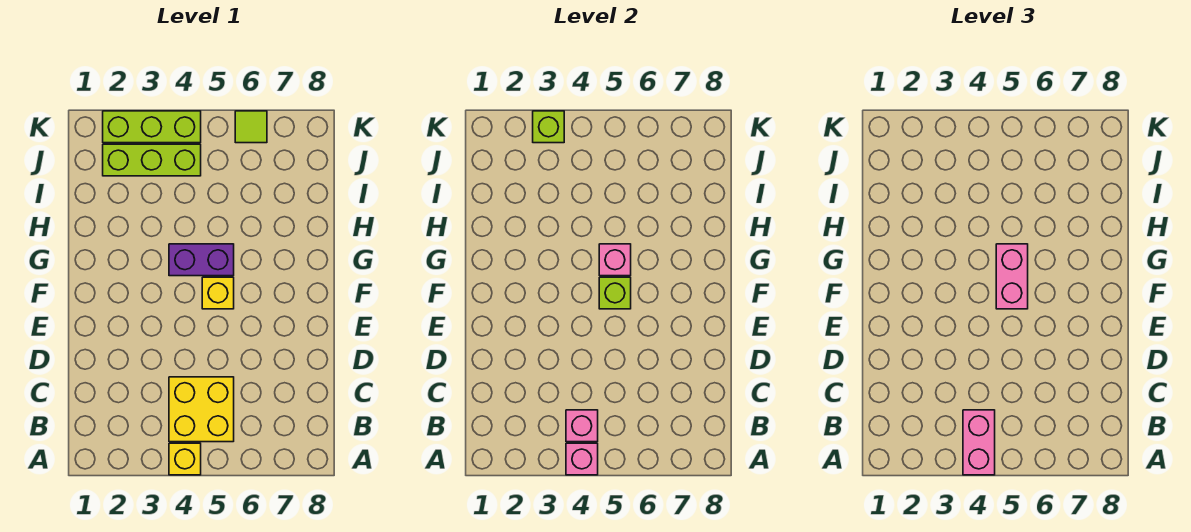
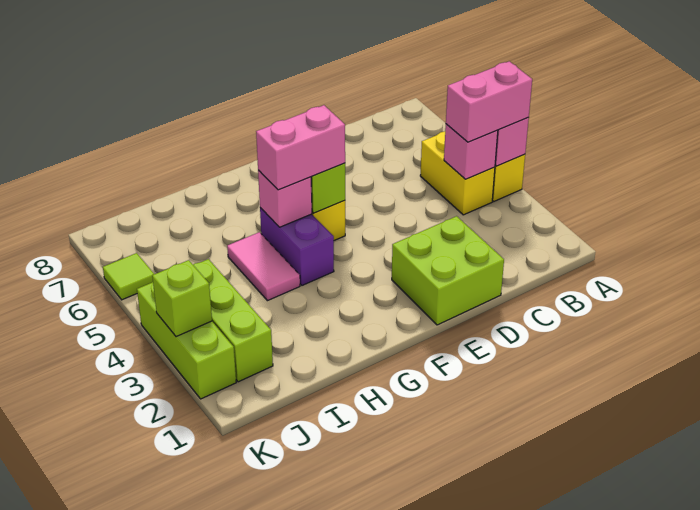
yellow 2x2 brick [169,377,234,442] -> yellow 1x2 brick [420,131,495,215]
none -> lime 2x2 brick [392,216,504,325]
none -> pink 1x2 tile [227,232,300,301]

